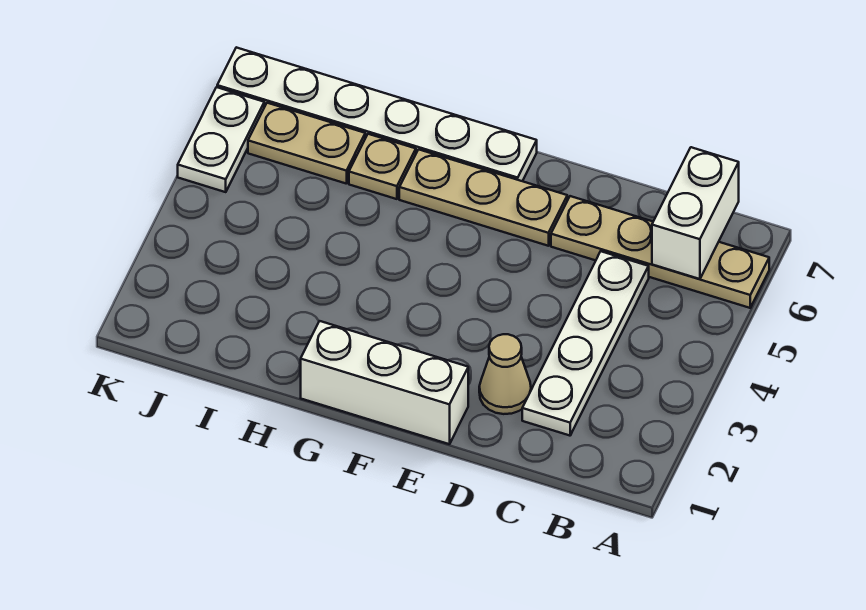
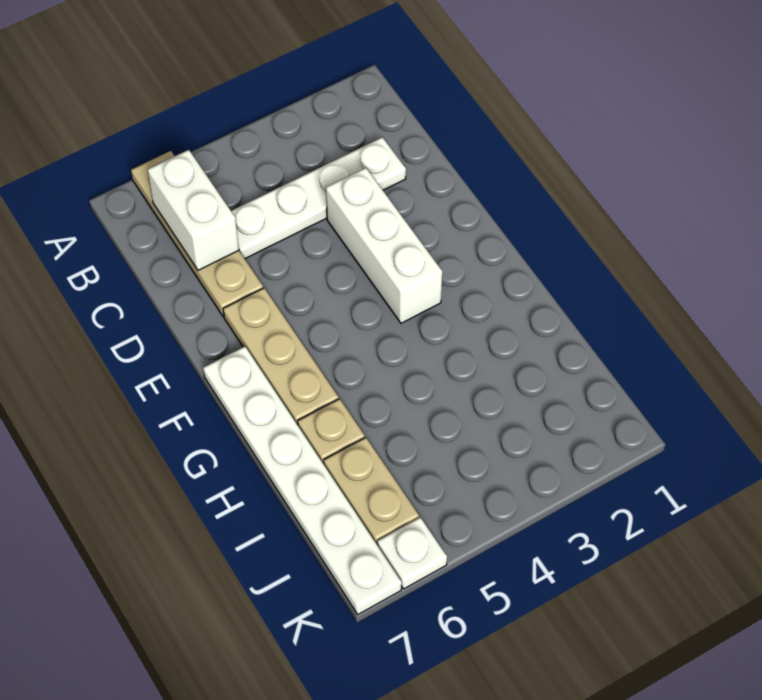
white 1x2 brick [652,147,739,279] -> white 1x2 brick turned to [148,150,239,270]
tan 1x1 cone [479,334,531,414] -> none
white 1x3 brick [301,321,468,444] -> white 1x3 brick moved to [326,168,442,323]
white 1x2 plate [178,87,264,192] -> white 1x1 plate [377,517,447,589]

